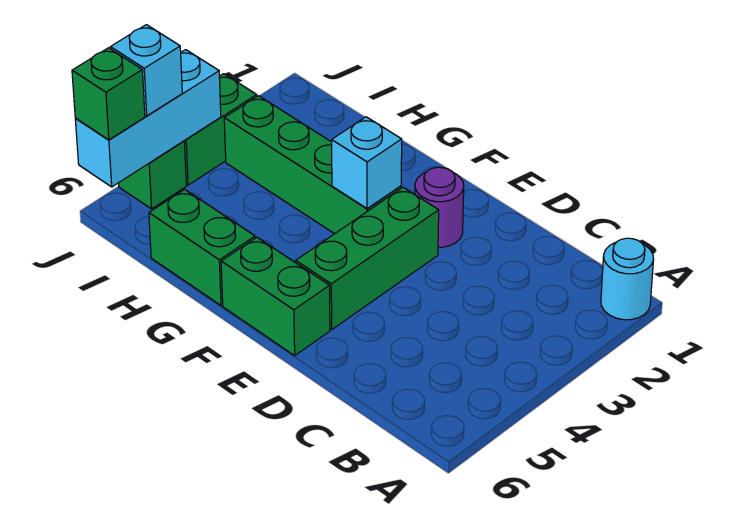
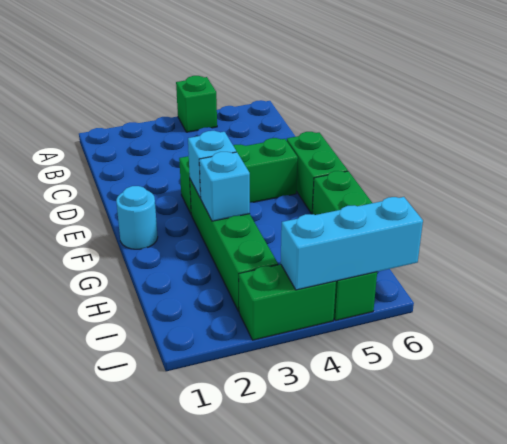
cyan 1x1 round brick [601,238,654,320] -> cyan 1x1 round brick moved to [116,186,158,249]
purple 1x1 round brick [415,167,464,247] -> none
cyan 1x1 brick [110,25,182,116] -> cyan 1x1 brick moved to [199,152,250,221]
green 1x1 brick [72,48,145,140] -> green 1x1 brick moved to [176,76,217,132]

